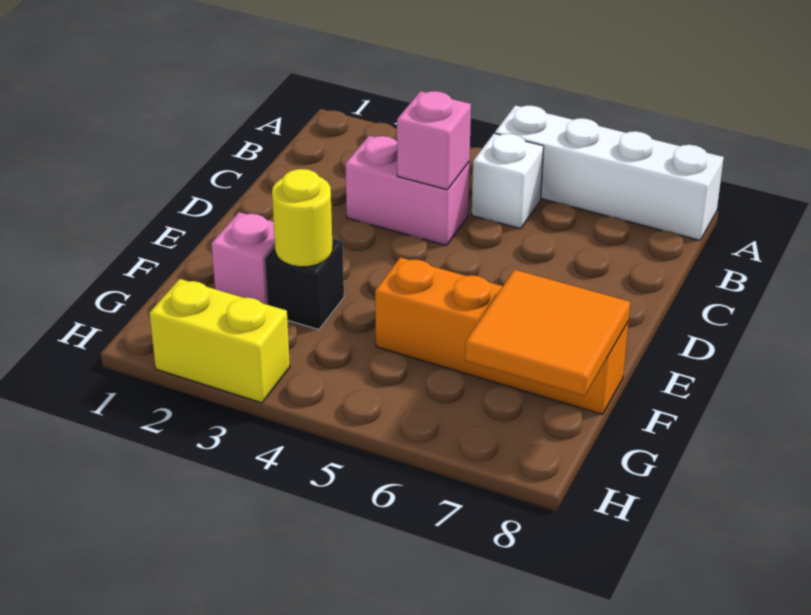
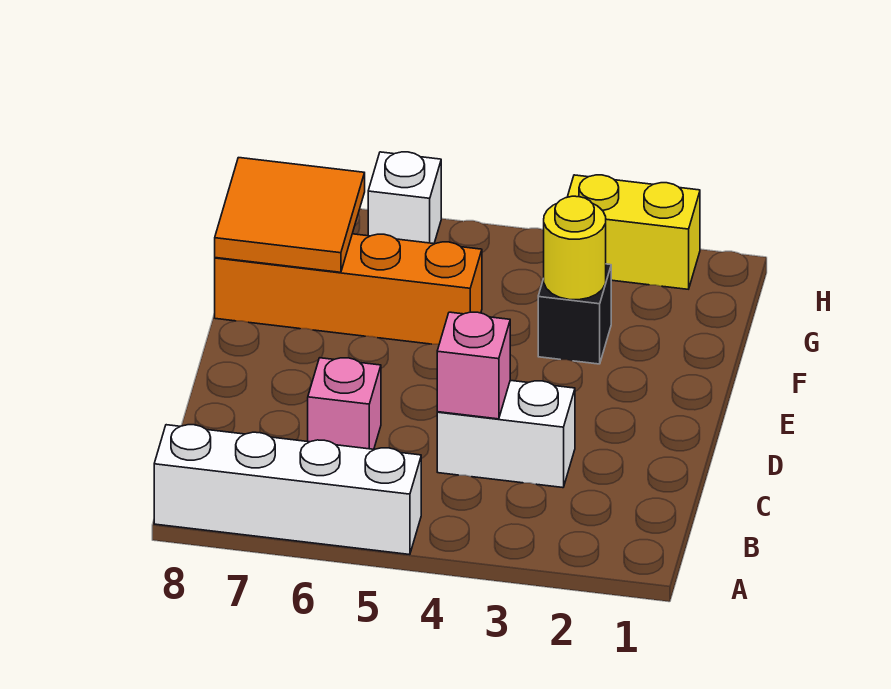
white 1x1 brick [472,133,544,229] -> white 1x1 brick moved to [368,152,441,244]
pink 1x2 brick [345,136,469,245] -> white 1x2 brick [437,380,575,488]
pink 1x1 brick [211,212,275,305] -> pink 1x1 brick moved to [308,358,381,449]

